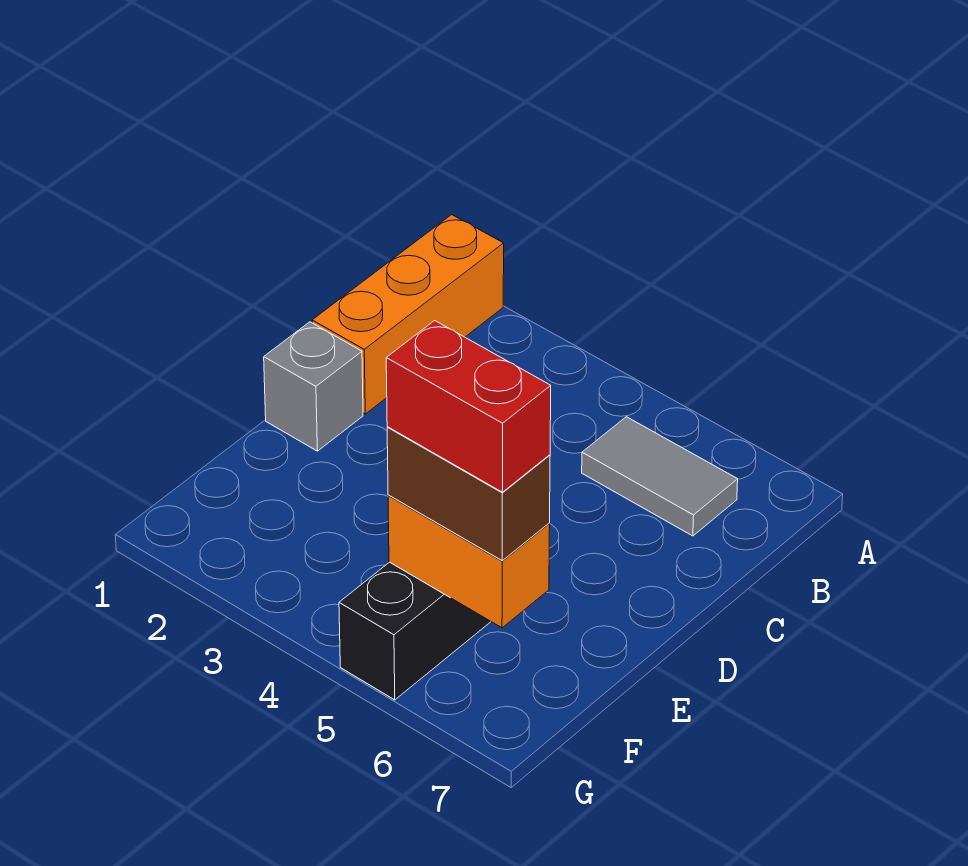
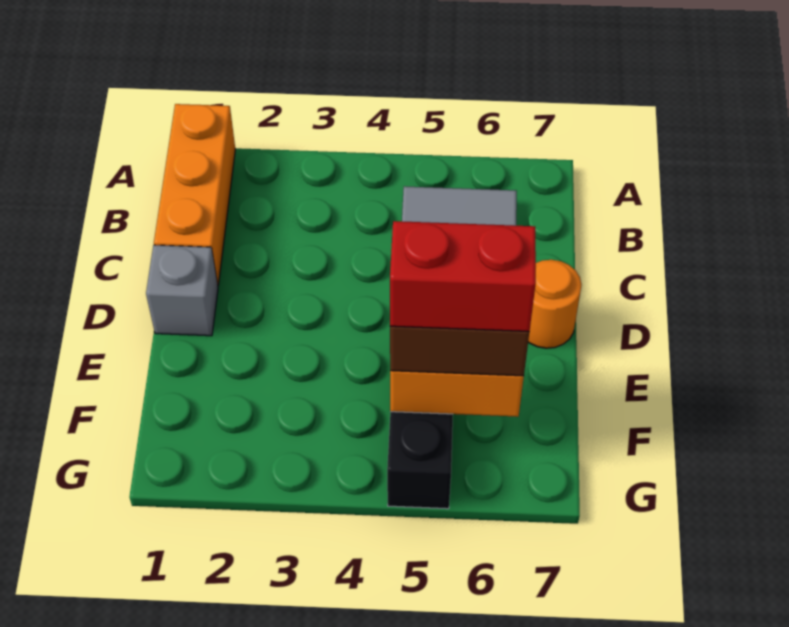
none -> orange 1x1 round brick [528,260,581,348]

